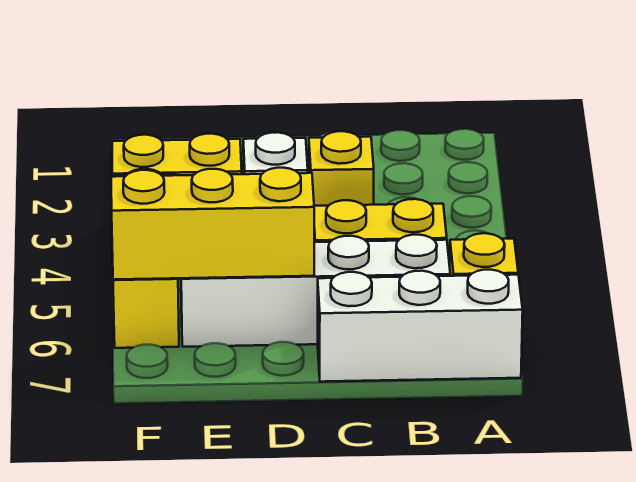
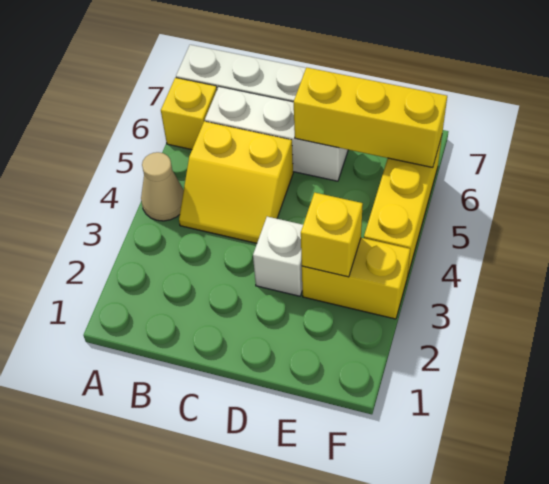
none -> tan 1x1 cone [141,152,184,221]
white 1x4 brick [181,235,450,347] -> white 1x3 brick [205,87,348,181]
yellow 1x1 brick [309,131,374,206] -> yellow 1x1 brick moved to [301,193,363,277]

